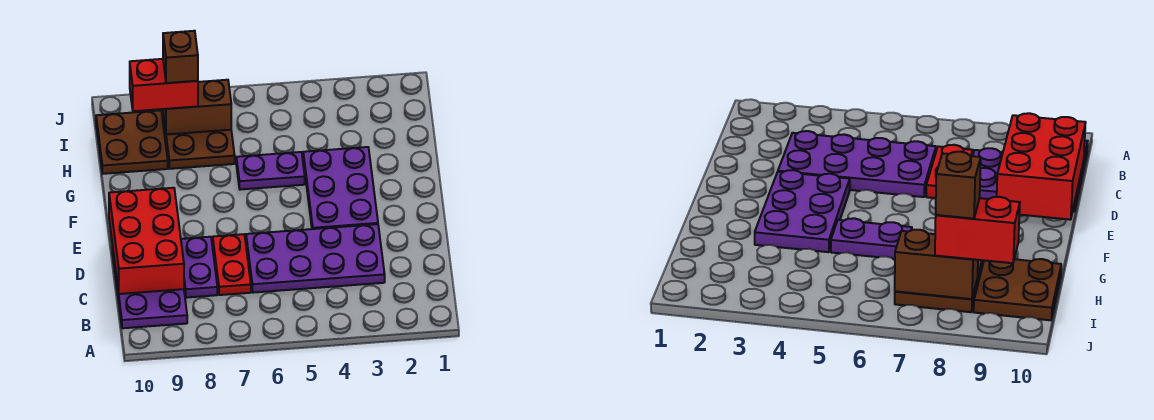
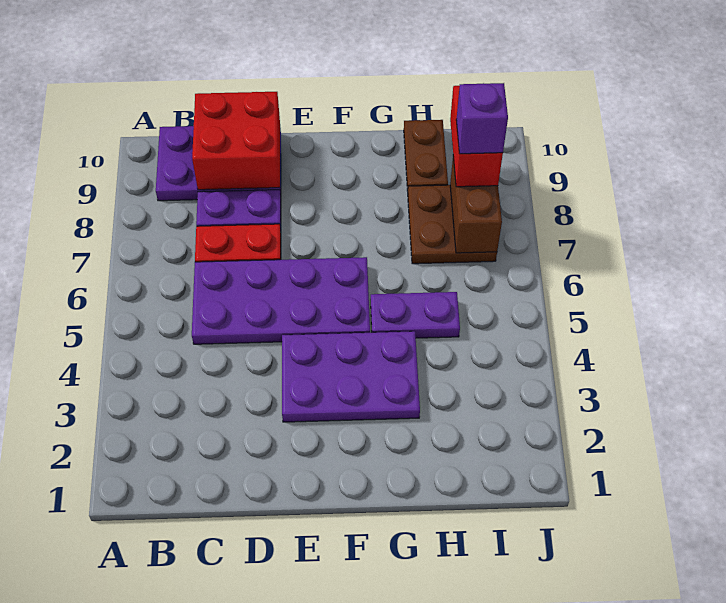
purple 2x4 plate [246,224,385,293] -> purple 2x4 plate turned to [192,257,370,344]
red 2x3 brick [109,188,184,294] -> red 2x2 brick [192,92,280,190]
purple 1x2 plate [236,152,305,190] -> purple 1x2 plate turned to [371,292,460,338]
brown 2x2 plate [96,110,168,174] -> brown 1x2 plate [404,120,448,191]
brown 1x1 brick [163,31,198,83] -> purple 1x1 brick [456,83,508,154]

